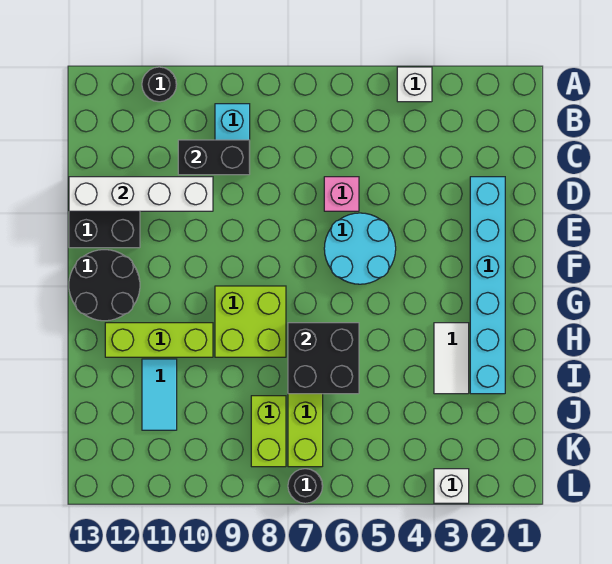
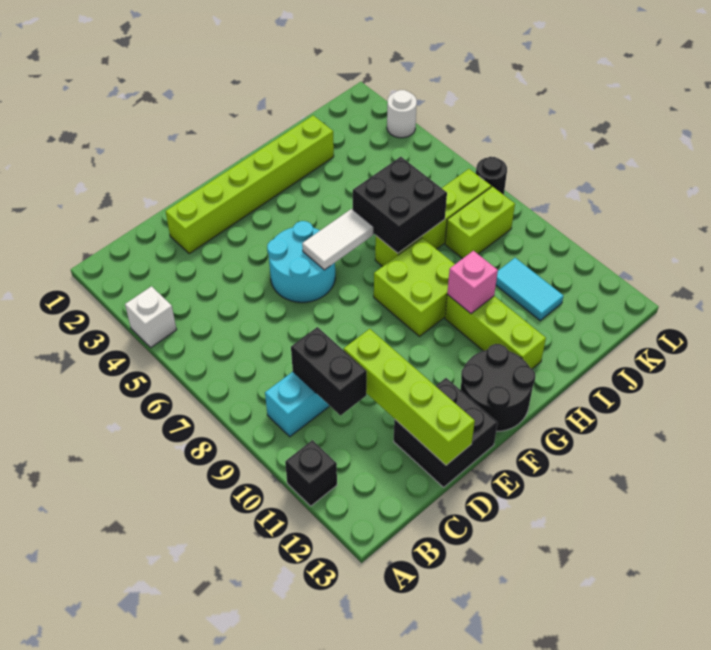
black 1x1 round brick [142,67,177,102] -> black 1x1 brick [285,440,337,506]
cyan 1x6 brick [470,177,505,394] -> lime 1x6 brick [166,115,334,254]
pink 1x1 brick [324,177,359,211] -> pink 1x1 brick moved to [447,251,498,313]
white 1x4 brick [69,177,213,211] -> lime 1x4 brick [344,329,475,465]
white 1x2 tile [434,323,469,394] -> white 1x2 tile moved to [302,209,373,270]
cyan 1x2 tile [142,359,177,430] -> cyan 1x2 tile turned to [496,258,564,321]
white 1x1 brick [434,469,469,503] -> white 1x1 round brick [387,90,417,138]

